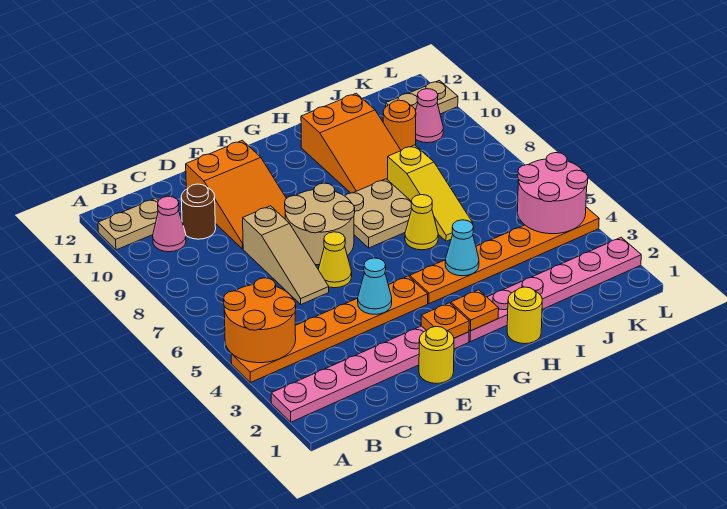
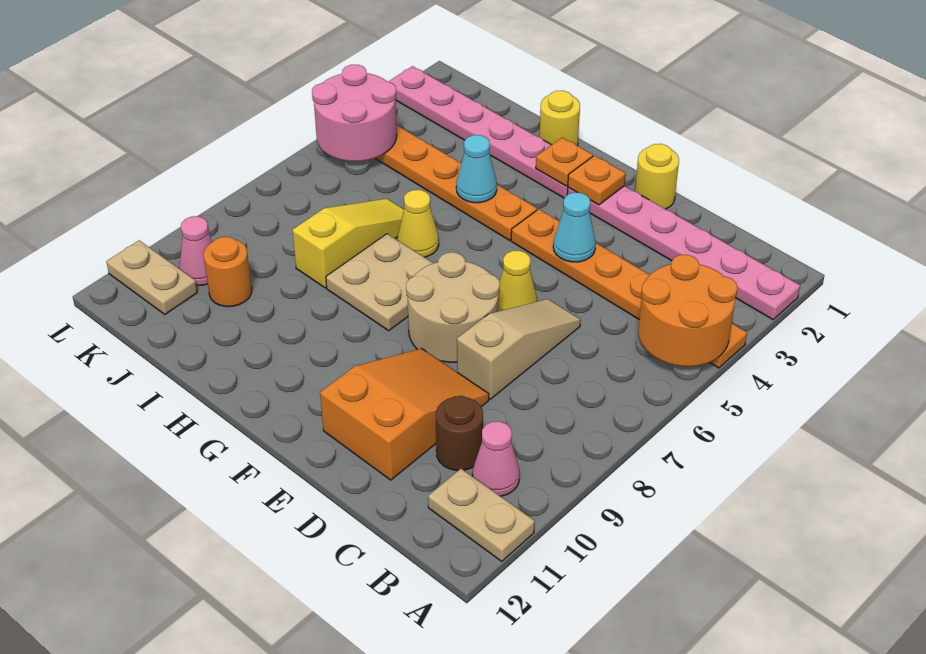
orange 2x3 slope [301,93,401,193] -> none

